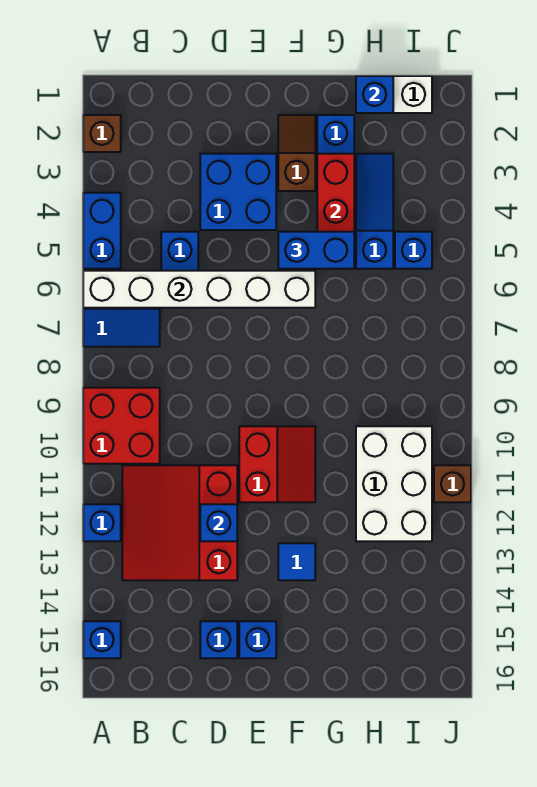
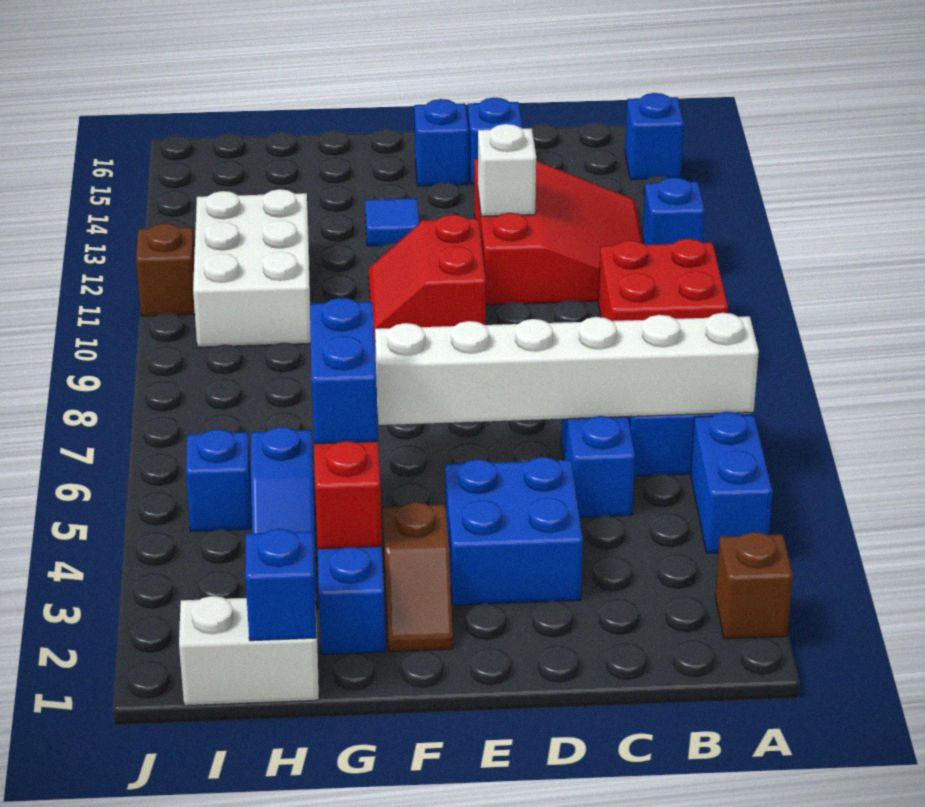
blue 1x1 brick [200,504,237,541] -> white 1x1 brick [478,124,536,216]
blue 1x2 brick [278,232,354,269] -> blue 1x2 brick turned to [310,298,378,444]

